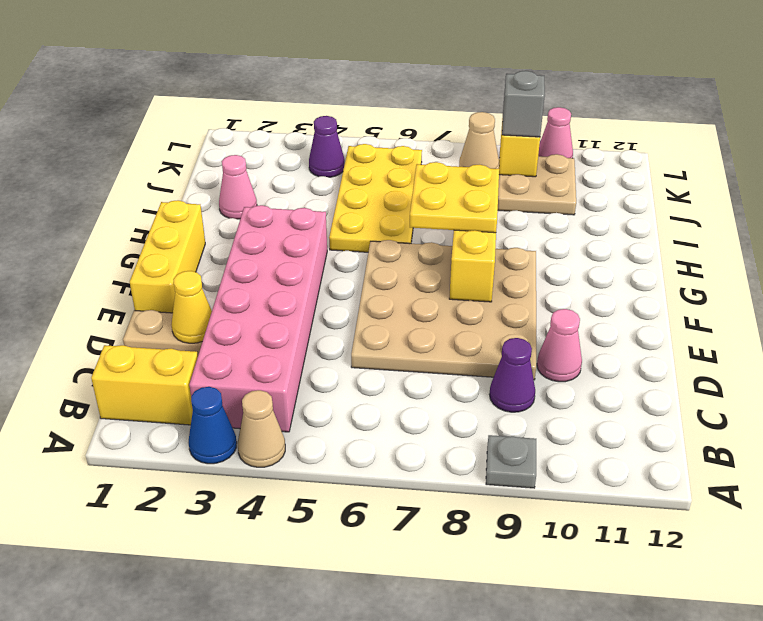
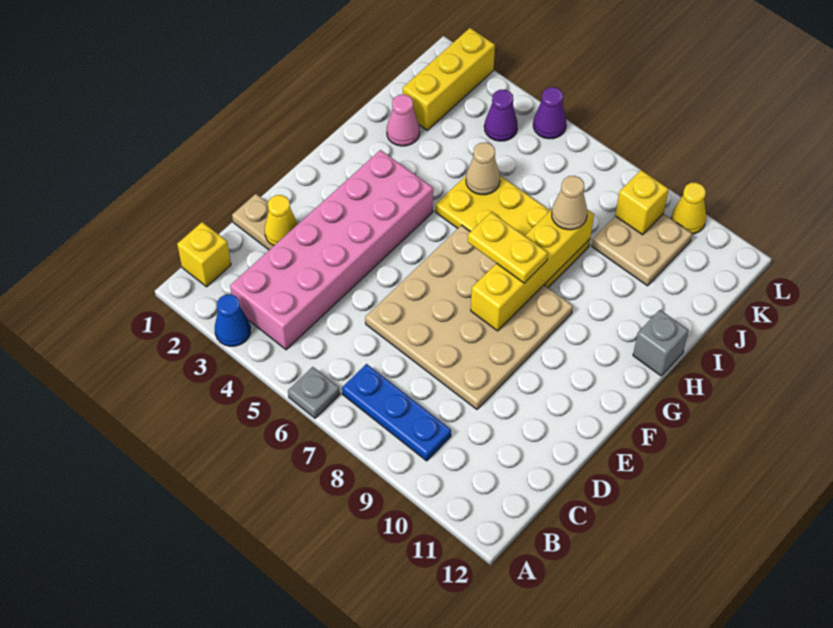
tan 1x1 cone [238,390,285,467] -> tan 1x1 cone moved to [466,143,500,195]
grey 1x1 plate [486,435,536,488] -> grey 1x1 plate moved to [288,367,340,418]
yellow 1x2 brick [91,345,198,425] -> yellow 1x1 brick [177,222,231,287]
none -> blue 1x3 plate [342,364,451,461]
purple 1x1 cone [489,338,535,412] -> purple 1x1 cone moved to [533,87,567,139]
pink 1x1 cone [537,309,582,382] -> none
yellow 1x3 brick [130,200,205,313] -> yellow 1x3 brick moved to [403,28,495,130]
yellow 2x2 plate [410,162,499,233] -> yellow 1x2 plate [468,212,548,283]
yellow 2x4 plate [329,144,422,252] -> yellow 2x4 plate turned to [435,176,590,287]
grey 1x1 brick [502,71,545,137] -> grey 1x1 brick moved to [633,310,689,376]
pink 1x1 cone [538,107,573,158] -> yellow 1x1 cone [671,183,706,234]

